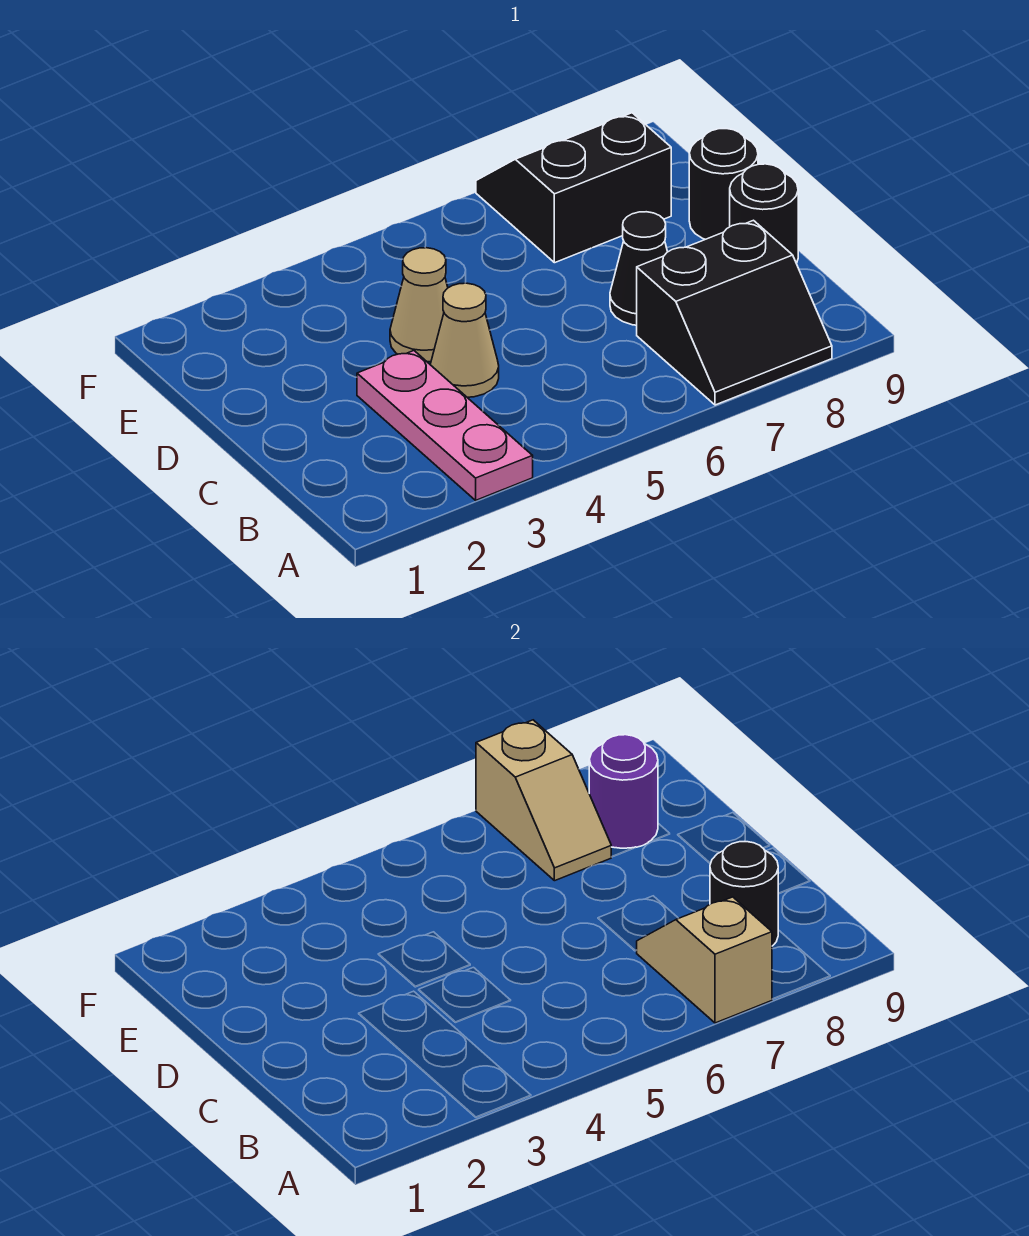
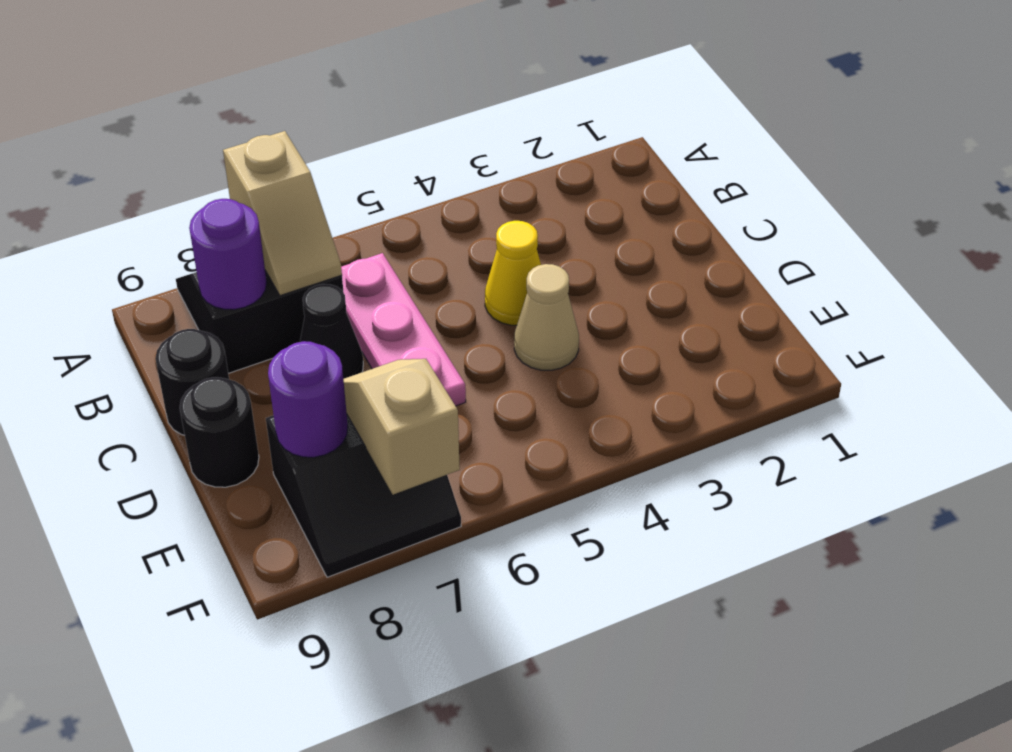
pink 1x3 plate [357,351,533,500] -> pink 1x3 plate moved to [341,253,466,406]
black 1x1 round brick [710,842,778,946] -> purple 1x1 round brick [189,199,267,310]
tan 1x1 cone [430,283,499,397] -> yellow 1x1 cone [485,221,541,325]

